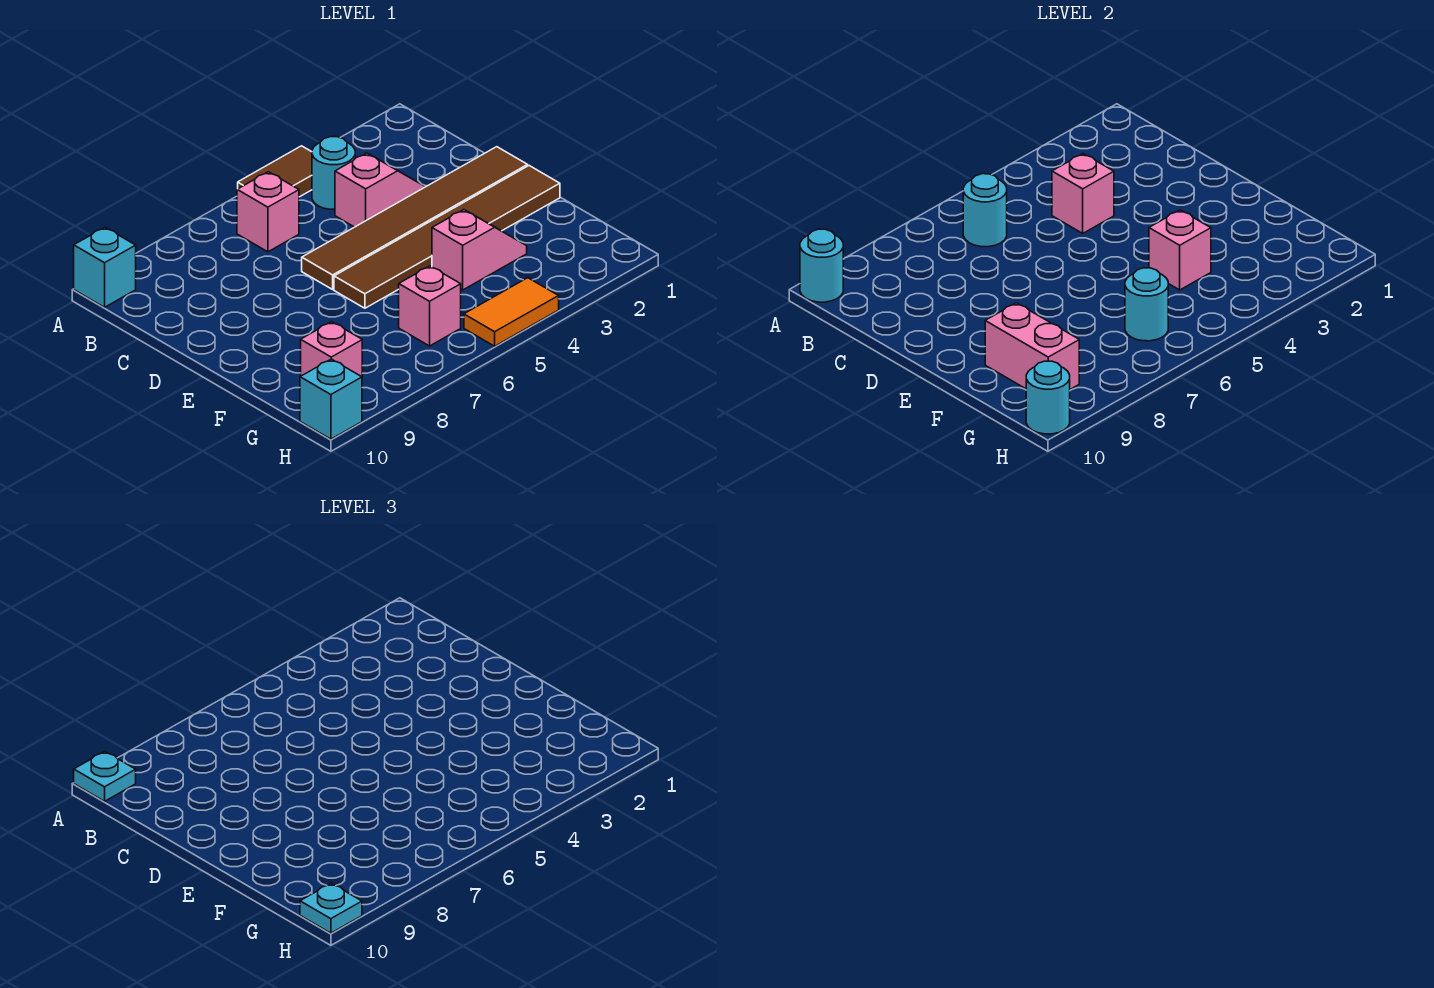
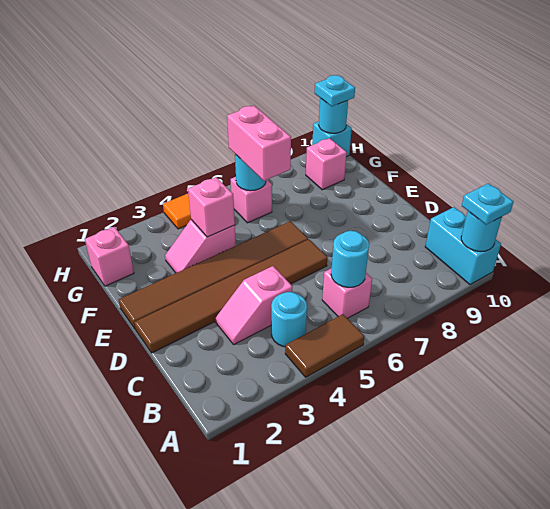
cyan 1x1 brick [74,227,136,307] -> cyan 1x2 brick [425,207,501,285]
pink 1x1 brick [1052,154,1114,233] -> pink 1x1 brick moved to [85,227,134,286]
pink 1x2 brick [985,303,1079,389] -> pink 1x2 brick moved to [227,105,291,181]

